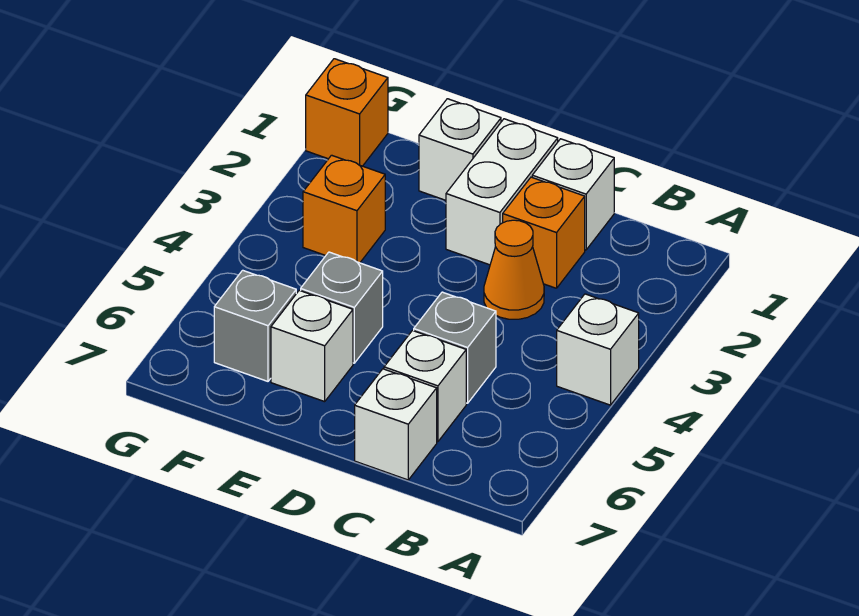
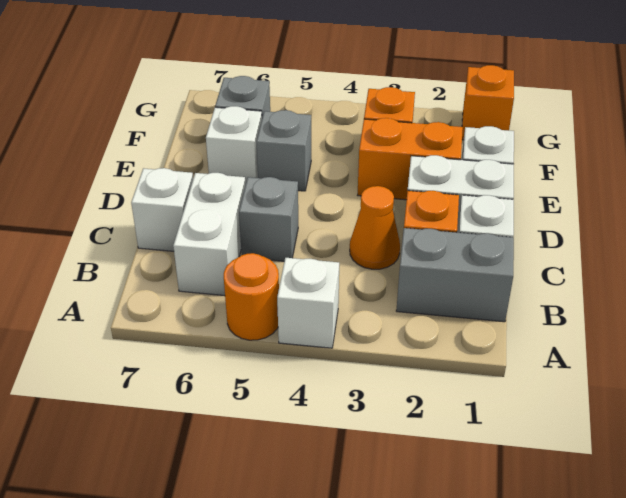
none -> orange 1x1 round brick [224,253,279,340]
none -> grey 1x2 brick [396,228,514,322]
white 1x1 brick [384,331,466,442] -> white 1x2 brick [173,173,245,296]
none -> orange 1x2 brick [358,118,463,200]

